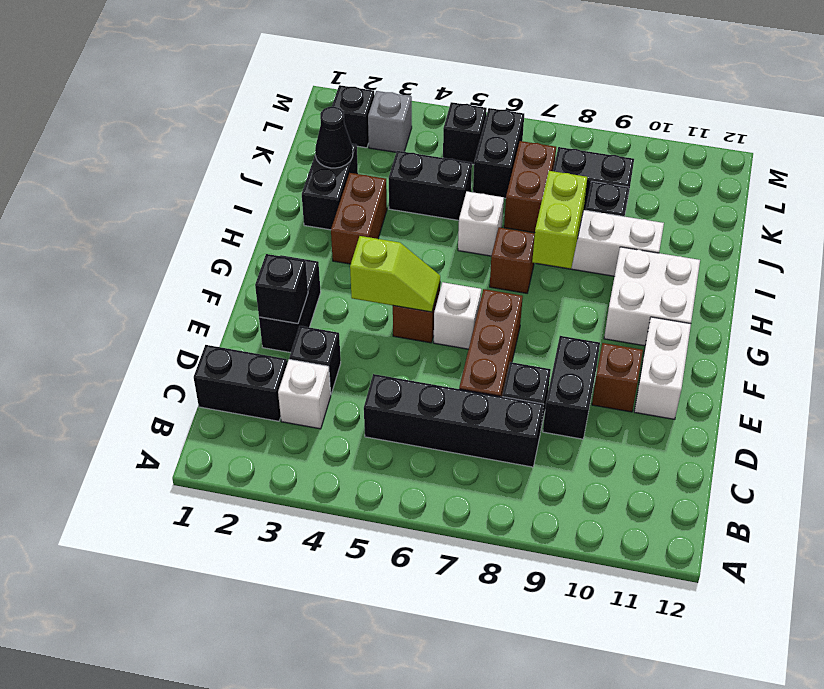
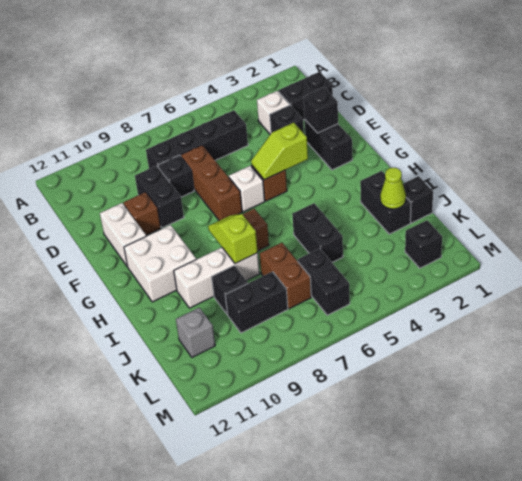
brown 1x2 brick [331,173,387,264] -> none
lime 1x2 brick [532,171,587,269] -> lime 1x2 slope [208,214,258,264]
white 1x1 brick [458,192,504,256] -> none
black 1x1 cone [315,107,353,168] -> lime 1x1 cone [380,168,406,209]
black 1x2 brick [389,151,472,220] -> black 1x2 brick turned to [292,203,343,262]
grey 1x1 brick [368,91,412,152] -> grey 1x1 brick moved to [176,308,215,357]
black 1x1 brick [443,102,487,165] -> black 1x1 brick moved to [403,176,433,223]

